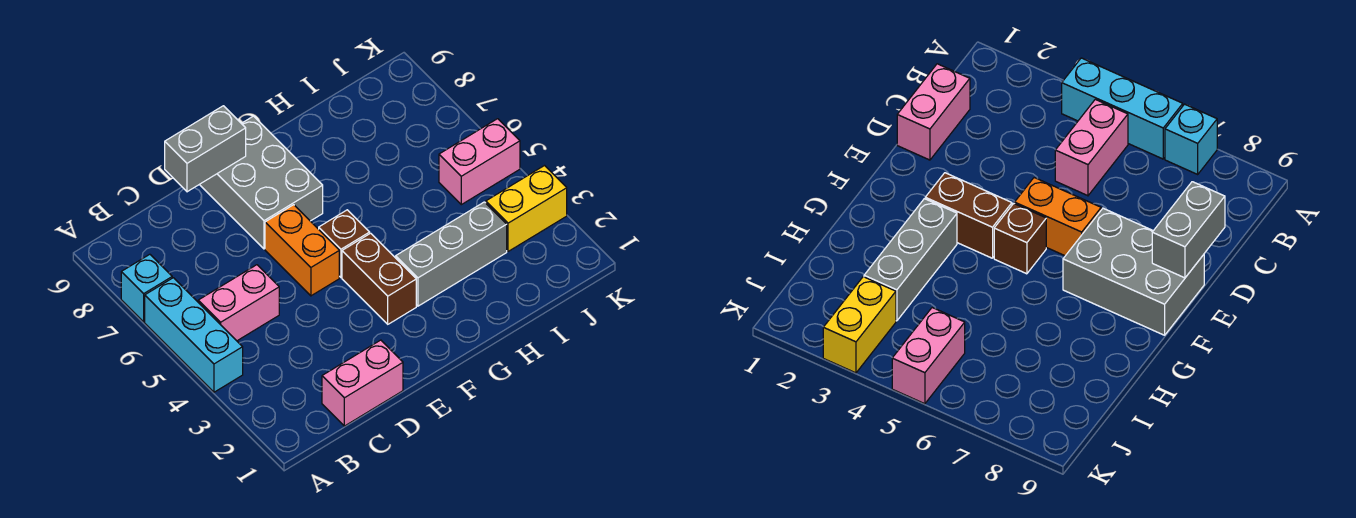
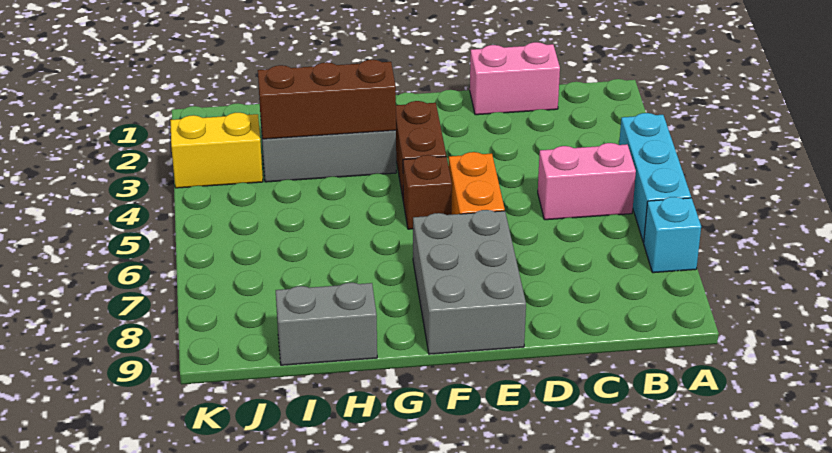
grey 1x2 brick [165,106,246,192] -> grey 1x2 brick moved to [276,282,377,365]
none -> brown 1x3 brick [258,60,396,139]
pink 1x2 brick [439,119,520,205] -> none

